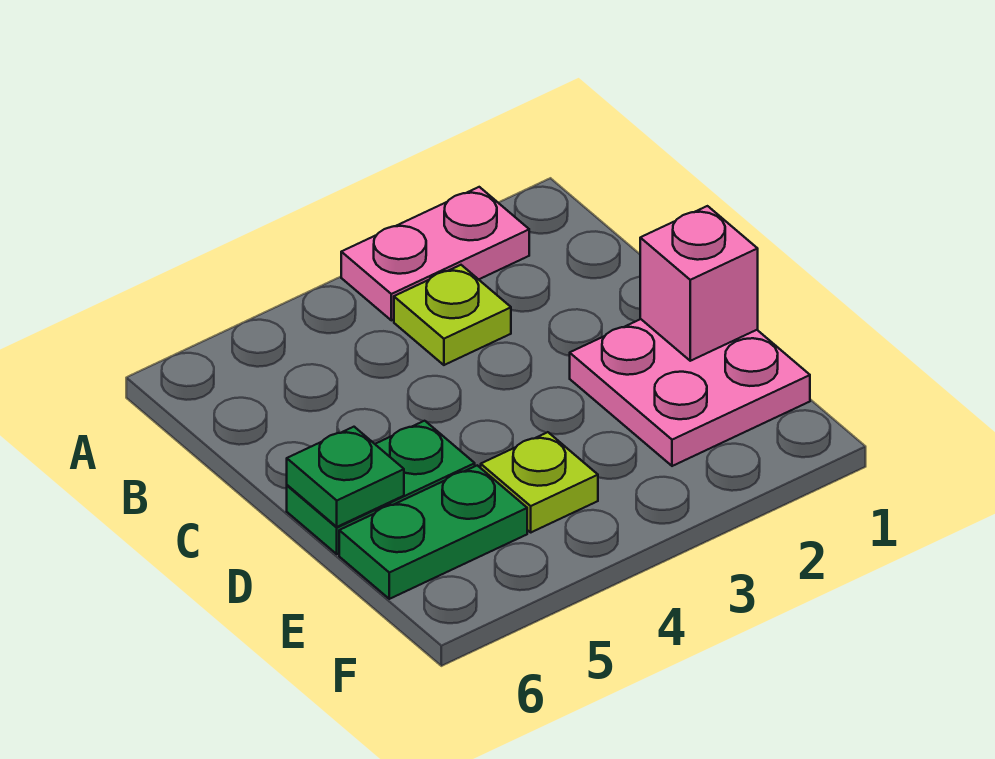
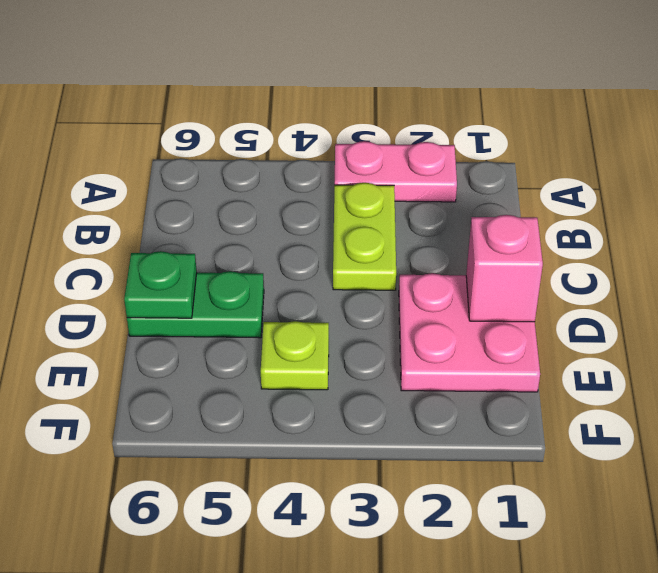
lime 1x1 plate [394,265,511,365] -> lime 1x2 plate [333,183,396,290]
green 1x2 plate [339,465,527,599] -> none

